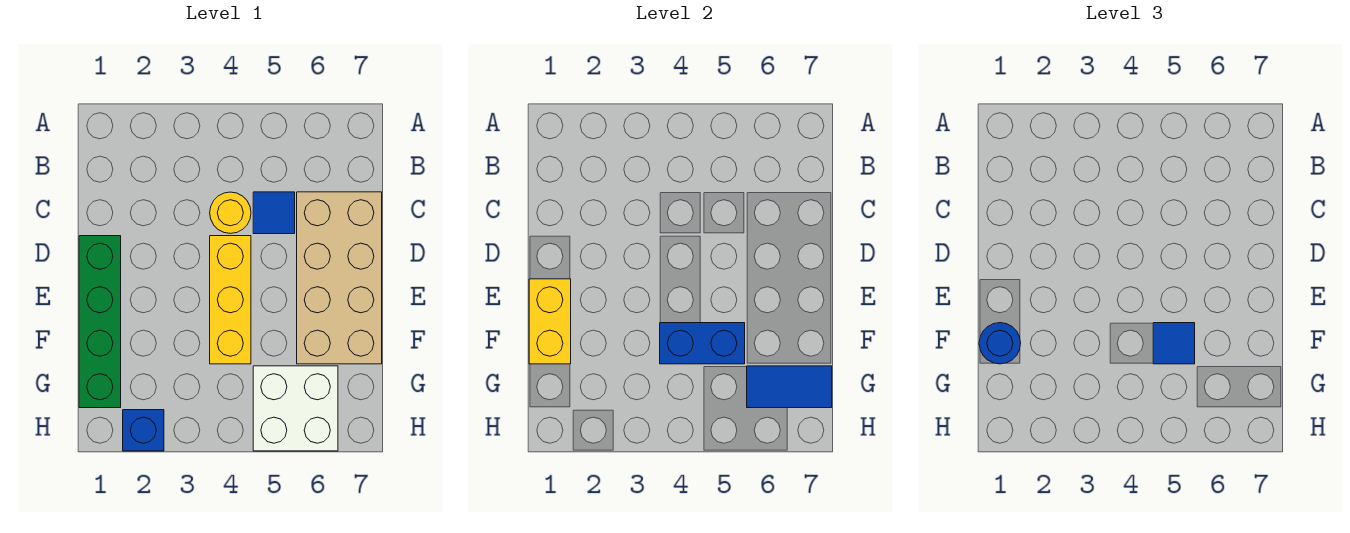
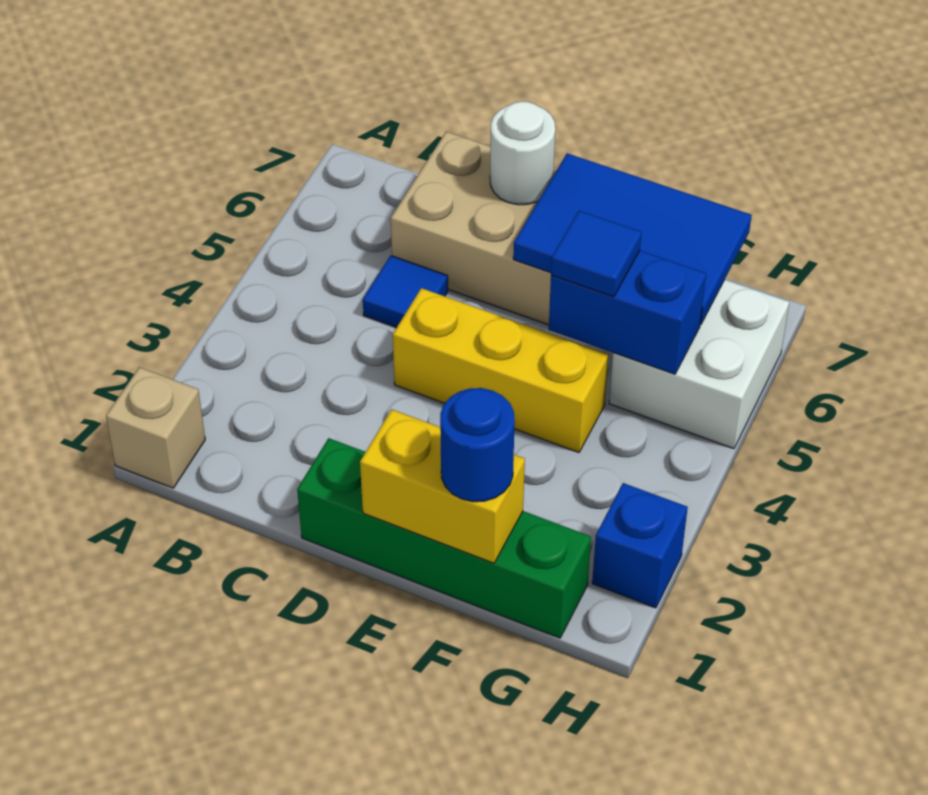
none -> tan 1x1 brick [106,367,205,488]
yellow 1x1 round brick [210,192,251,234] -> none
none -> white 1x1 round brick [490,101,555,205]
blue 1x2 brick [660,323,745,364] -> blue 1x2 brick turned to [549,251,706,374]
blue 1x2 tile [747,366,832,408] -> blue 2x3 tile [513,153,752,325]

